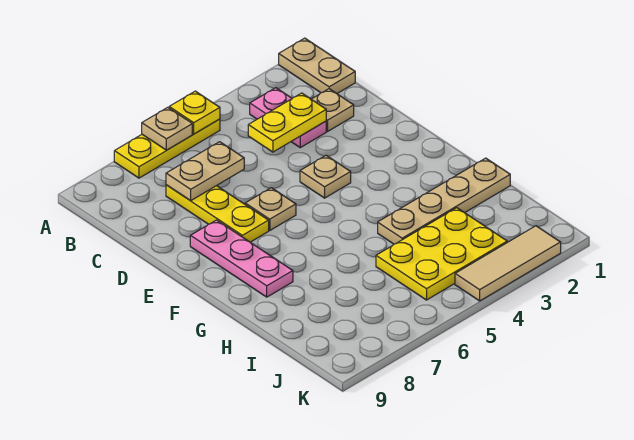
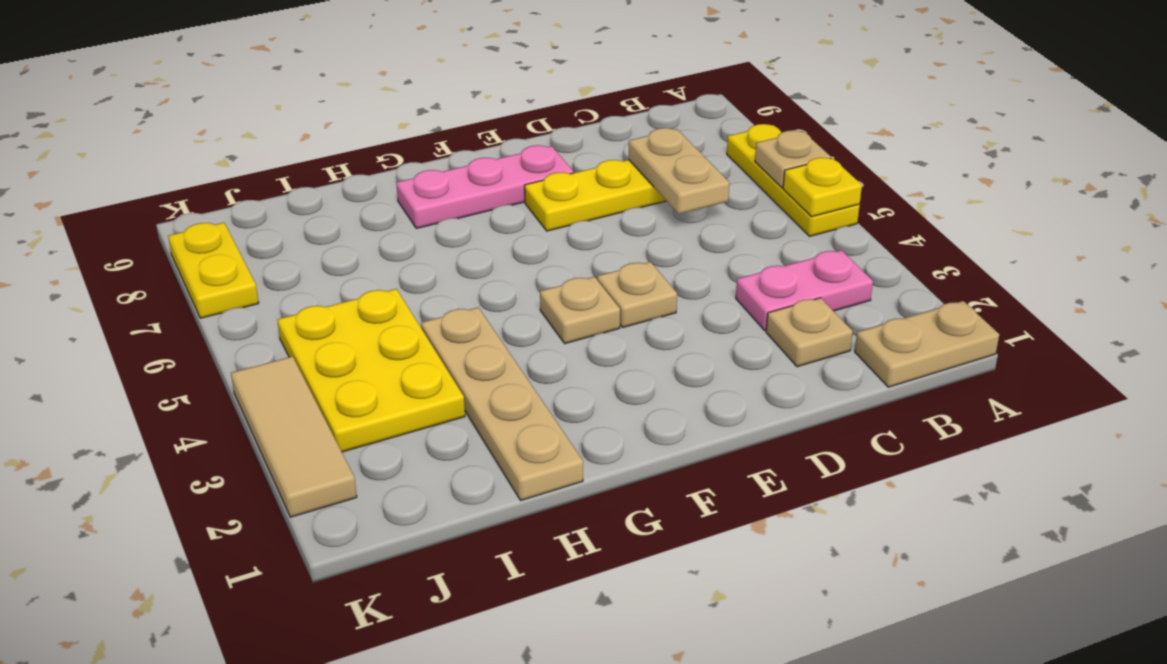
yellow 1x2 plate [248,93,326,152] -> yellow 1x2 plate moved to [168,223,259,318]
tan 1x1 plate [245,188,296,230] -> tan 1x1 plate moved to [540,277,620,344]

